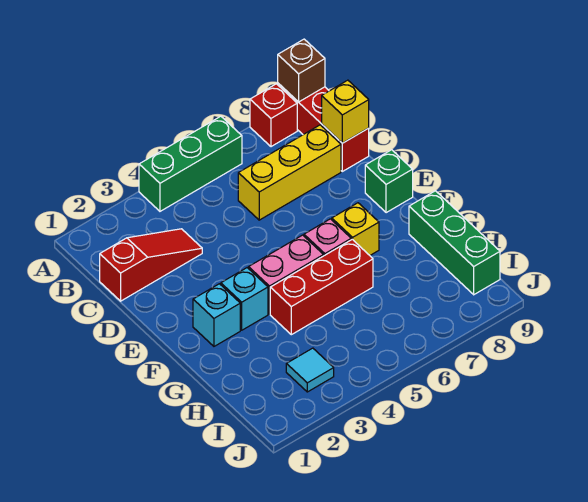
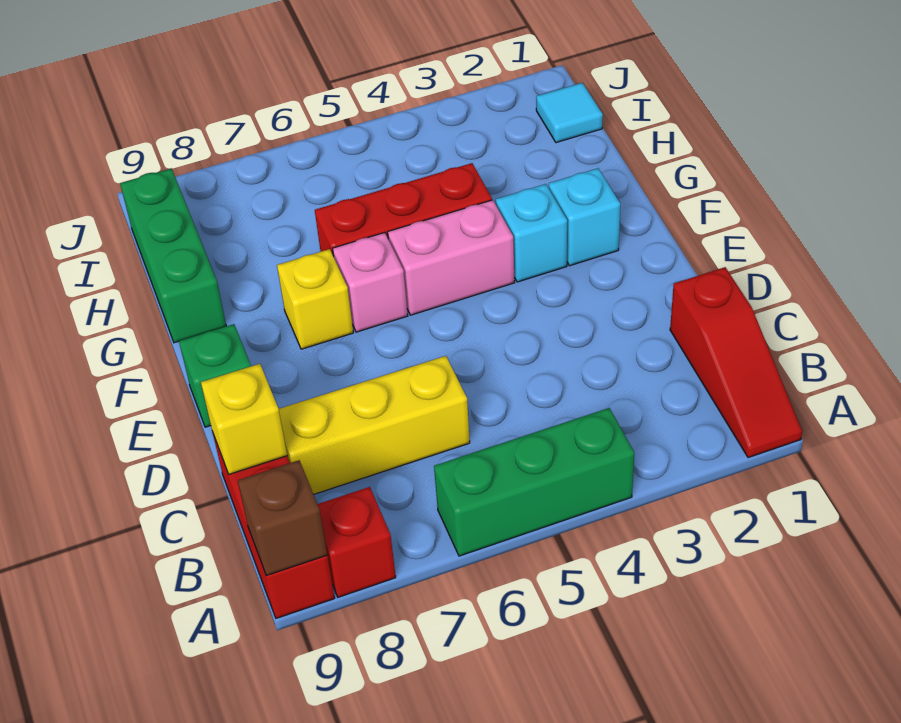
red 1x3 slope [100,229,202,301] -> red 1x3 slope turned to [670,267,802,458]
cyan 1x1 tile [286,348,334,392] -> cyan 1x1 tile moved to [536,83,603,143]

